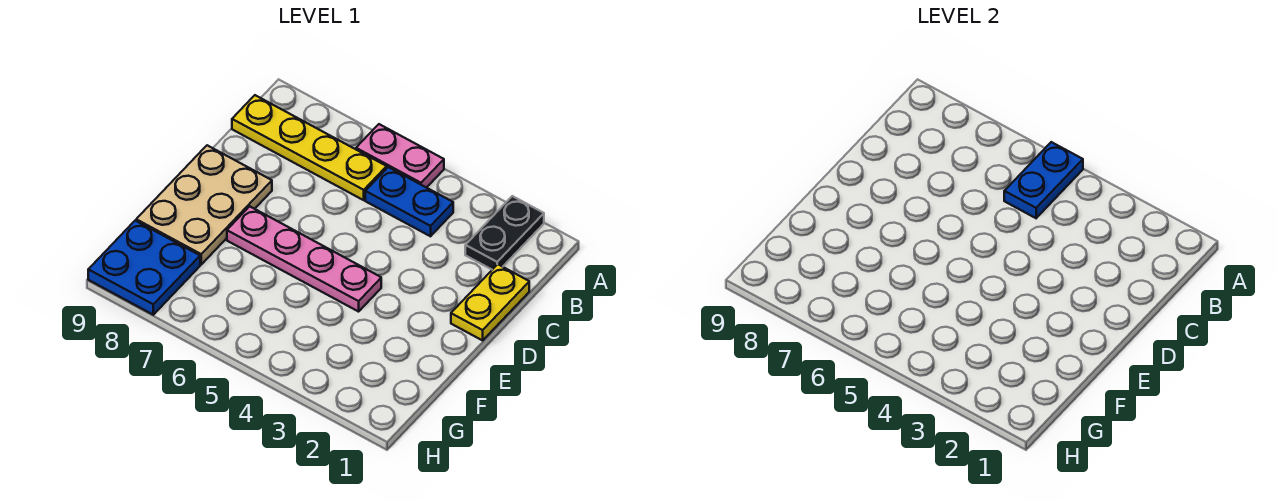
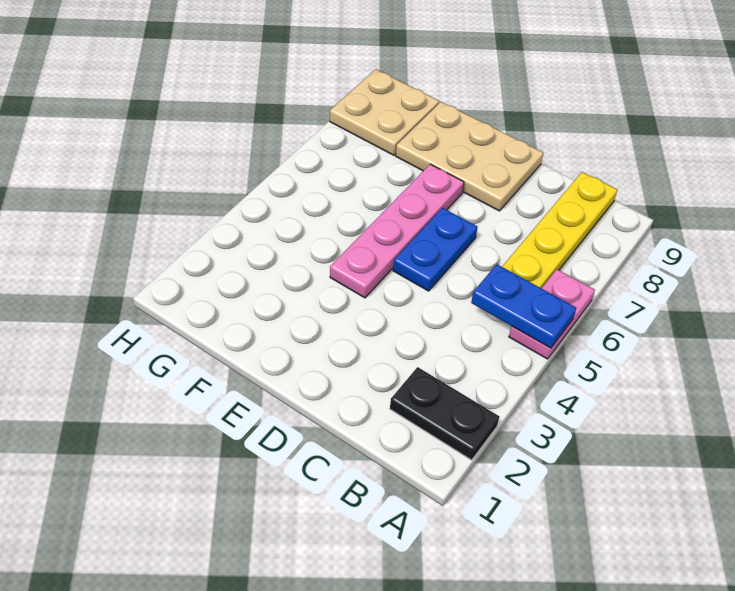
blue 1x2 plate [365,167,453,236] -> blue 1x2 plate moved to [393,208,478,291]
yellow 1x2 plate [451,264,529,340] -> none
blue 2x2 plate [88,221,200,315] -> tan 2x2 plate [330,69,439,155]

